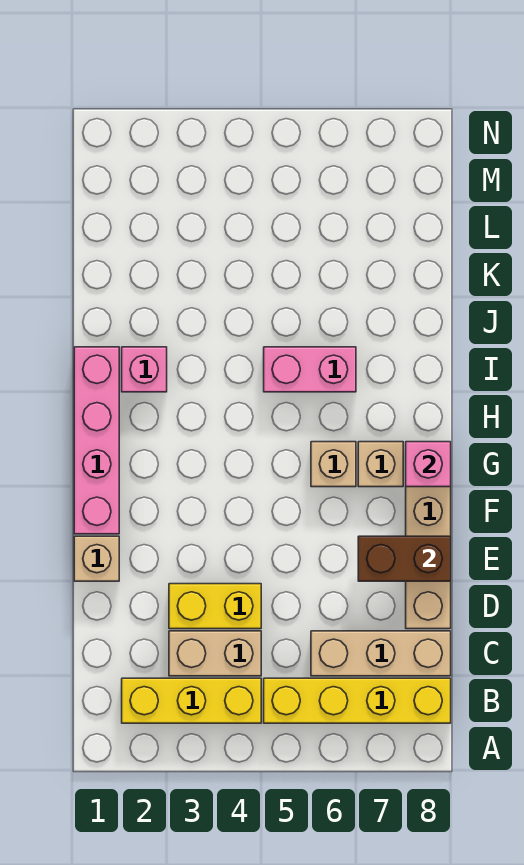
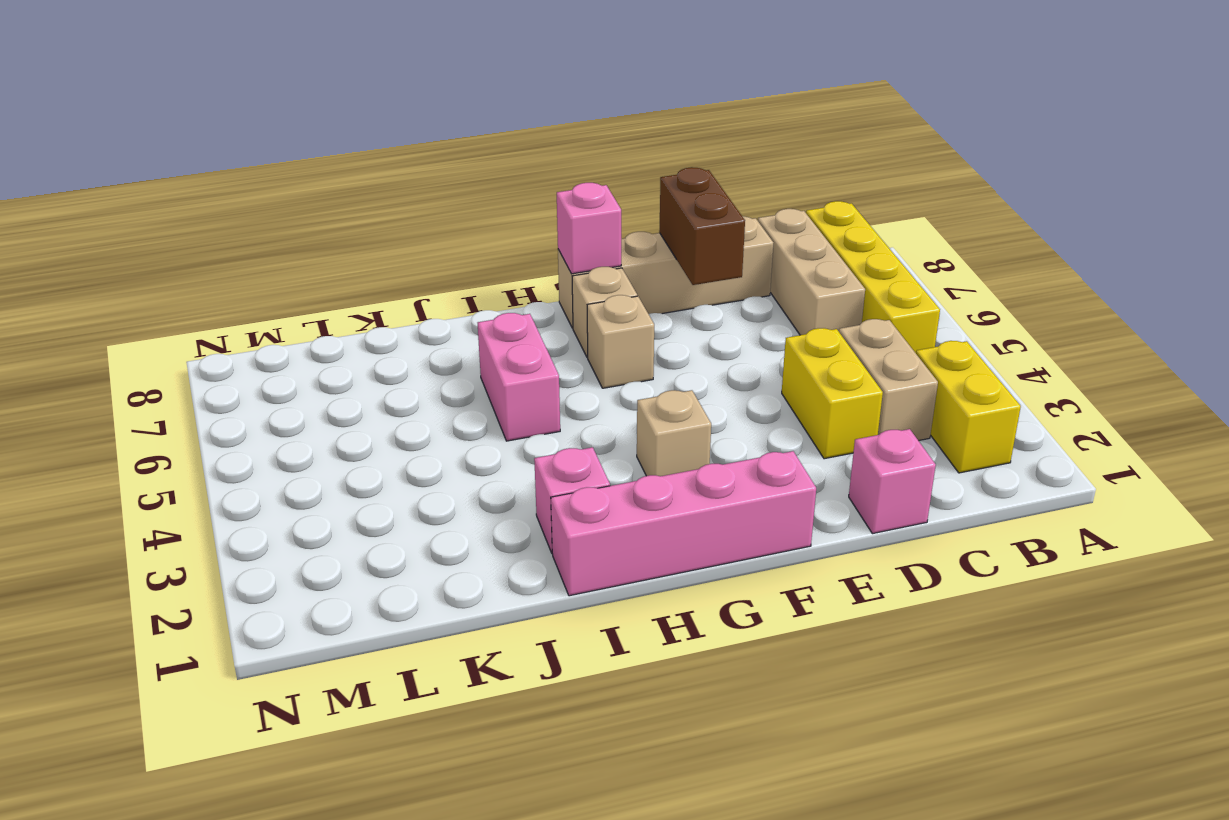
yellow 1x3 brick [122,678,261,723] -> yellow 1x2 brick [916,341,1021,473]
none -> pink 1x1 brick [849,429,936,534]
tan 1x1 brick [74,536,119,581] -> tan 1x1 brick moved to [637,390,711,476]

